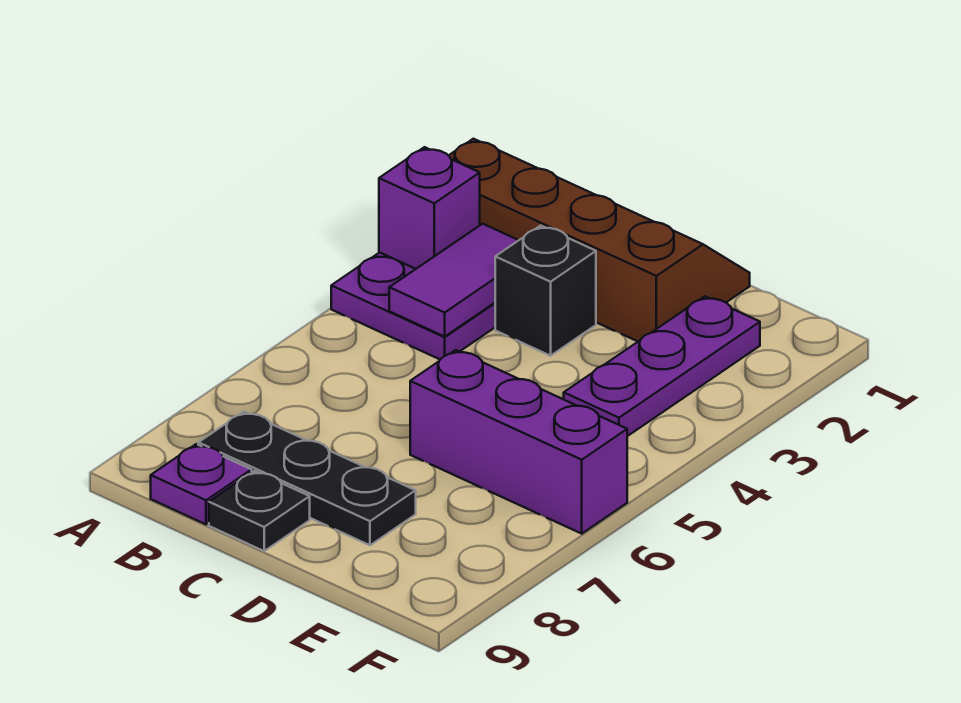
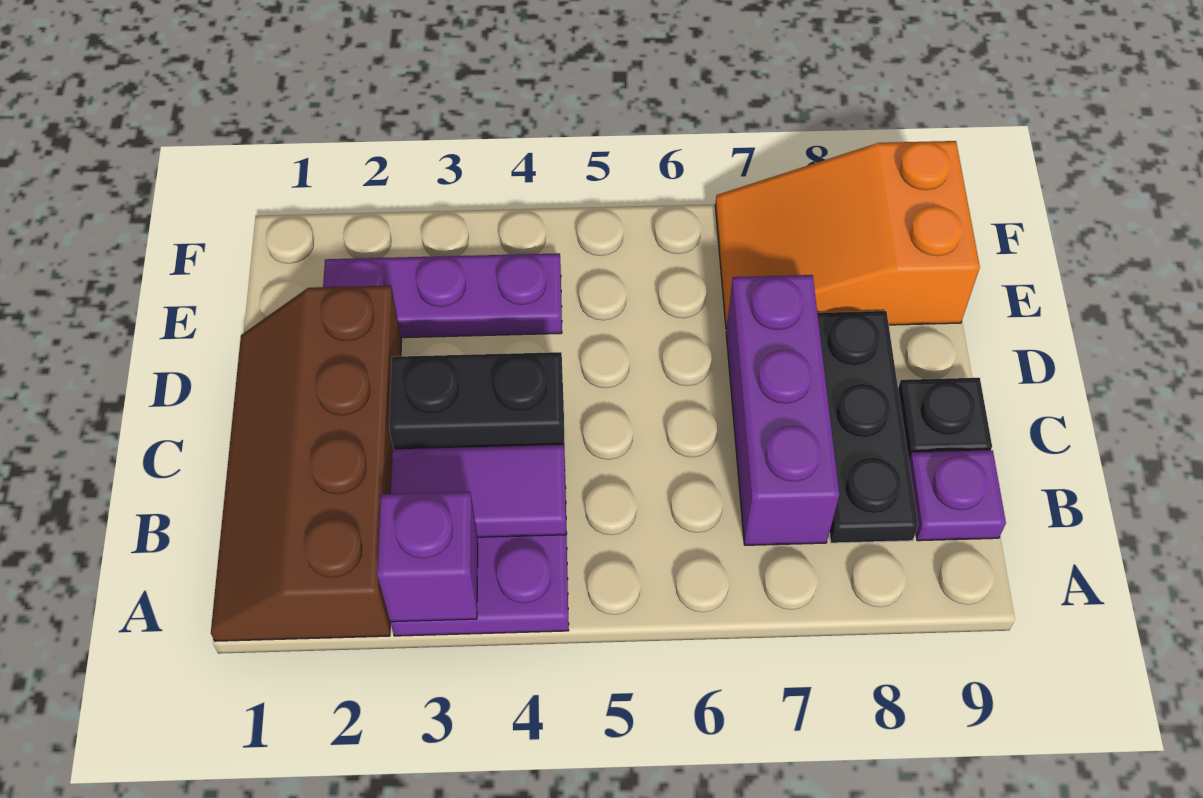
black 1x1 brick [495,226,596,356] -> black 1x2 brick [389,352,565,458]
purple 1x3 brick [410,350,627,534] -> purple 1x3 brick moved to [726,275,839,545]
none -> orange 2x3 slope [715,141,980,329]

